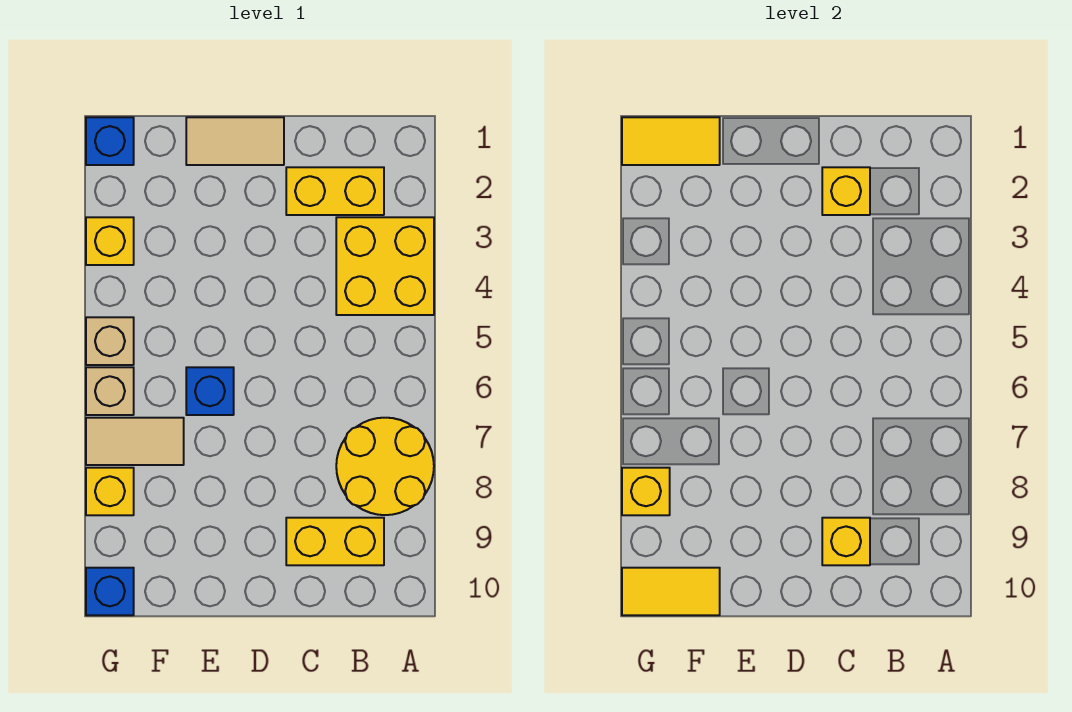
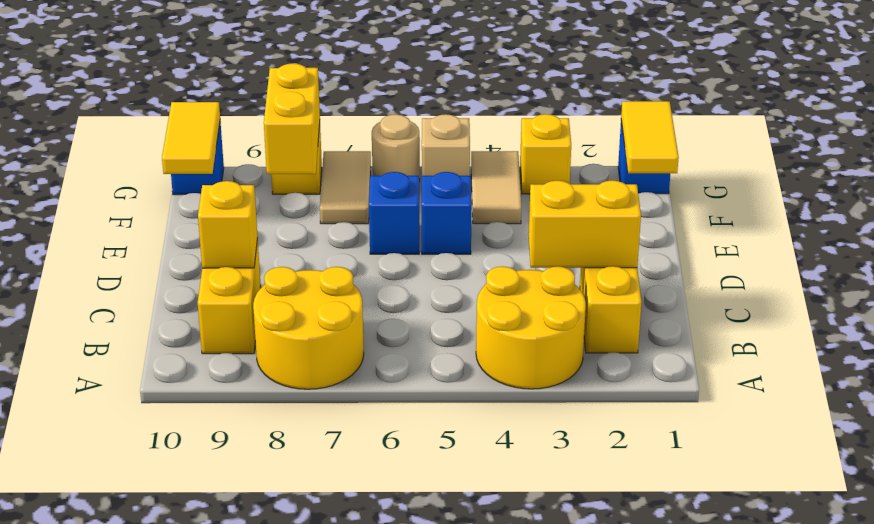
yellow 2x2 brick [336,217,434,315] -> yellow 2x2 round brick [476,266,586,389]
yellow 1x1 brick [822,167,870,215] -> yellow 1x2 brick [529,180,641,268]
tan 1x2 tile [186,117,284,165] -> tan 1x2 tile moved to [471,151,521,224]
none -> blue 1x1 brick [421,172,472,254]
tan 1x1 brick [86,367,134,415] -> tan 1x1 round brick [372,114,420,181]
yellow 1x1 brick [622,468,670,515] -> yellow 1x2 brick [264,63,320,174]

